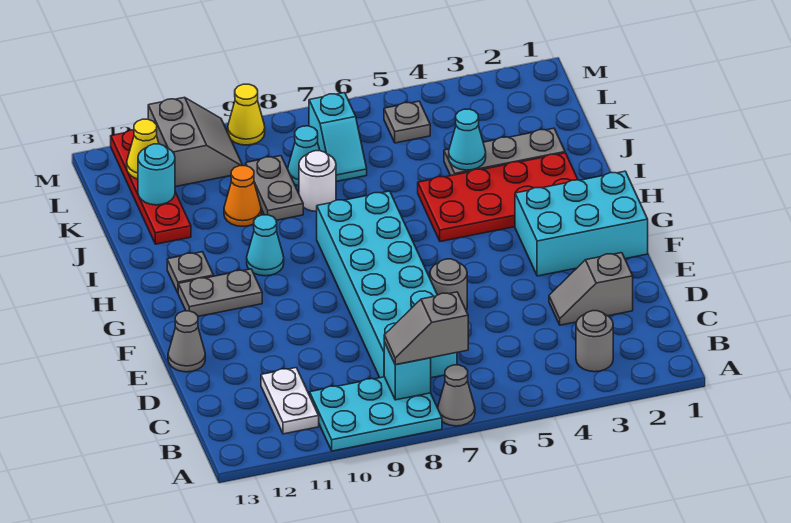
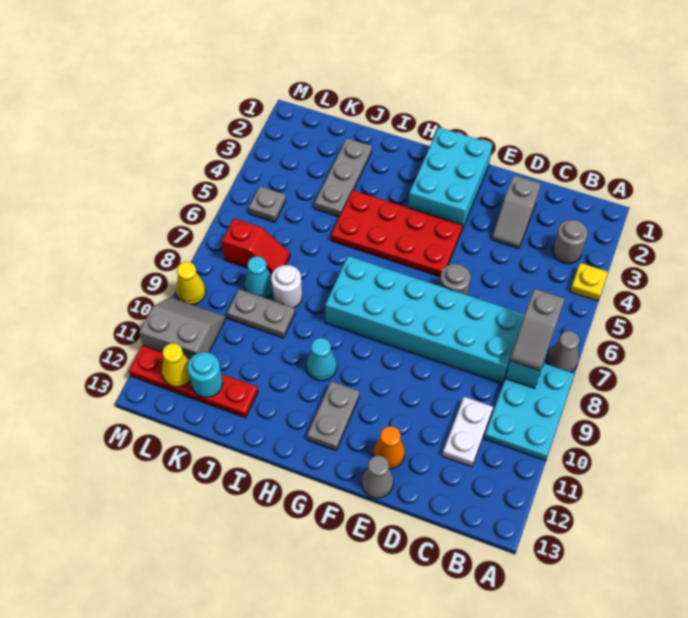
none -> yellow 1x1 plate [570,263,608,301]
white 1x2 plate [261,368,319,434] -> white 1x2 plate turned to [442,397,493,467]
red 2x4 plate [418,153,578,242] -> red 2x4 plate turned to [331,190,463,277]
grey 1x1 plate [167,252,214,293] -> none
cyan 1x1 cone [449,109,486,170] -> none
orange 1x1 cone [224,166,261,226] -> orange 1x1 cone moved to [373,426,405,469]
cyan 1x2 slope [309,93,367,182] -> red 1x2 slope [222,218,290,276]

